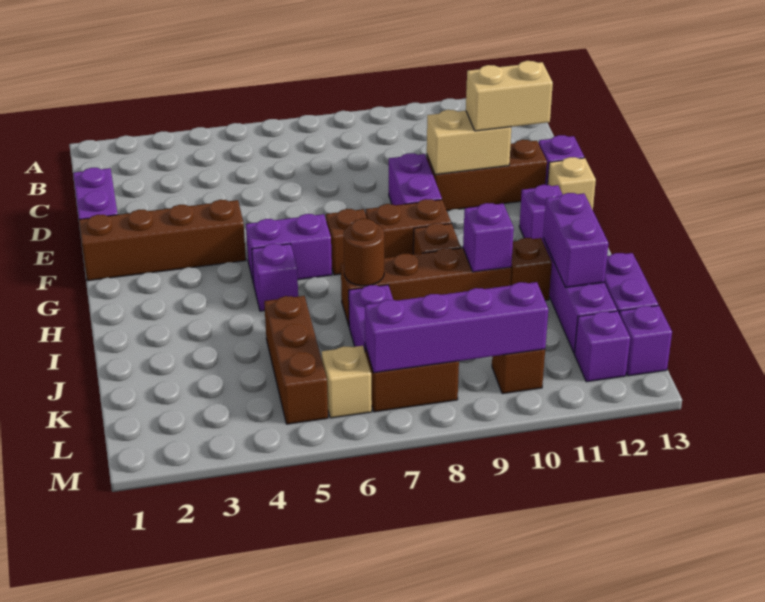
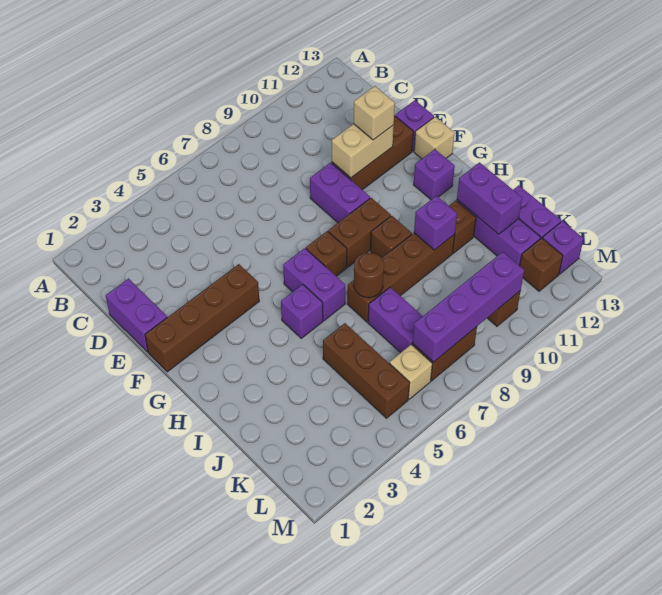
tan 1x2 brick [466,61,553,131] -> tan 1x1 brick [354,86,395,140]
purple 1x2 brick [246,214,332,284] -> purple 1x2 brick turned to [283,248,345,321]
purple 1x1 brick [575,311,630,382] -> brown 1x1 brick [520,238,563,291]

